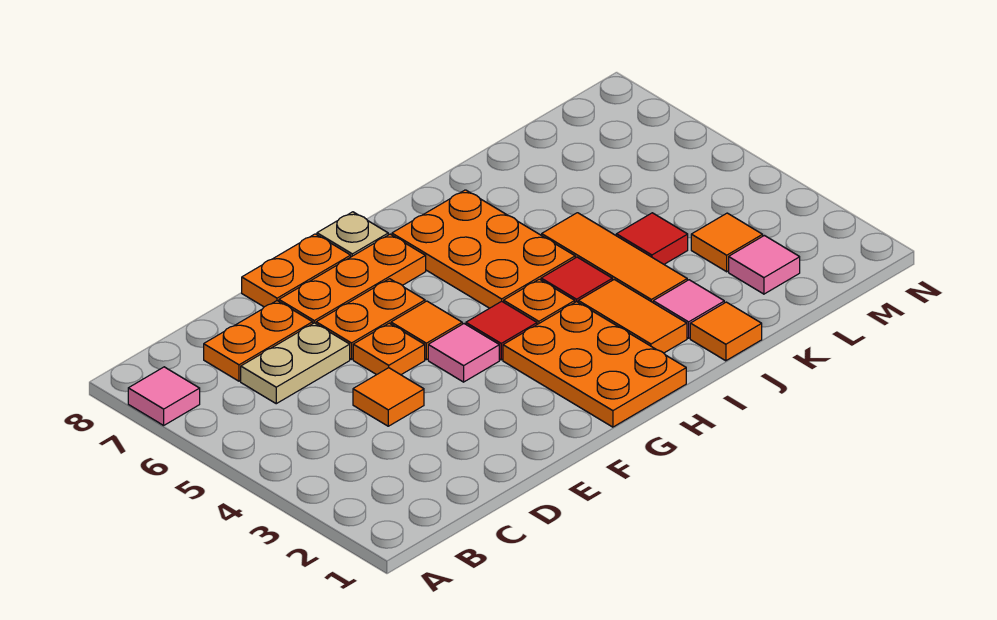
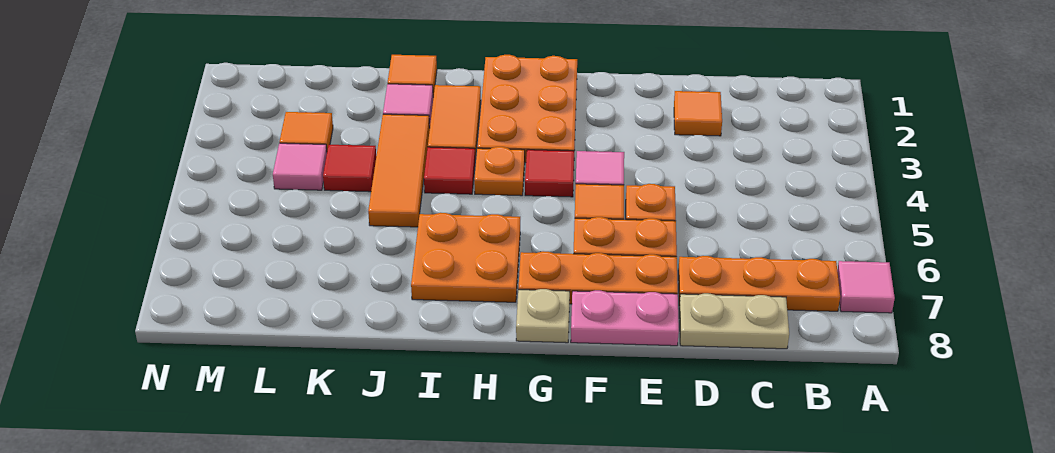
tan 1x2 plate [241,323,350,404] -> tan 1x2 plate moved to [679,293,789,349]
orange 1x2 plate [204,301,313,381] -> orange 1x3 plate [678,256,840,311]
orange 1x1 tile [353,368,424,426] -> orange 1x1 tile moved to [674,91,722,136]
orange 1x2 plate [242,234,351,307] -> pink 1x2 plate [571,290,679,346]
orange 2x3 plate [392,190,575,308] -> orange 2x2 plate [411,213,520,302]
pink 1x1 tile [729,236,800,294] -> pink 1x1 tile moved to [273,143,327,190]

